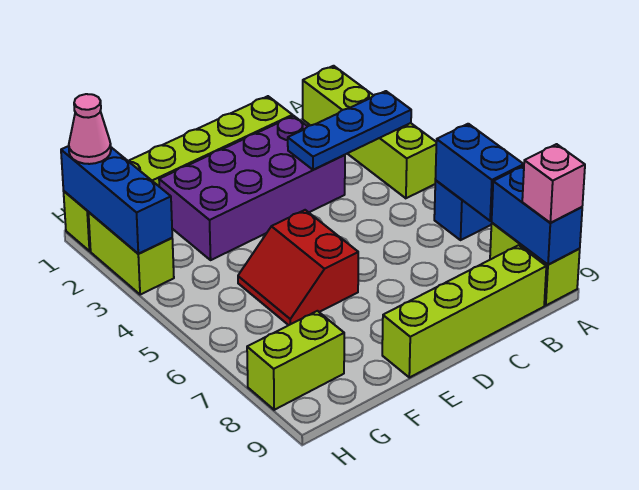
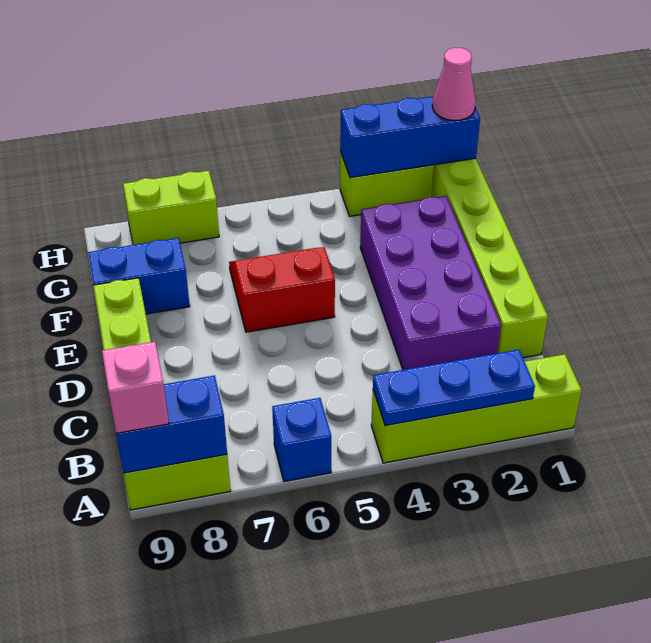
blue 1x3 plate [288,91,411,170] -> blue 1x3 plate turned to [373,350,535,426]
blue 1x2 brick [435,124,524,221] -> blue 1x2 brick moved to [88,238,190,314]
lime 1x2 brick [247,311,344,410] -> lime 1x2 brick turned to [123,171,219,245]

